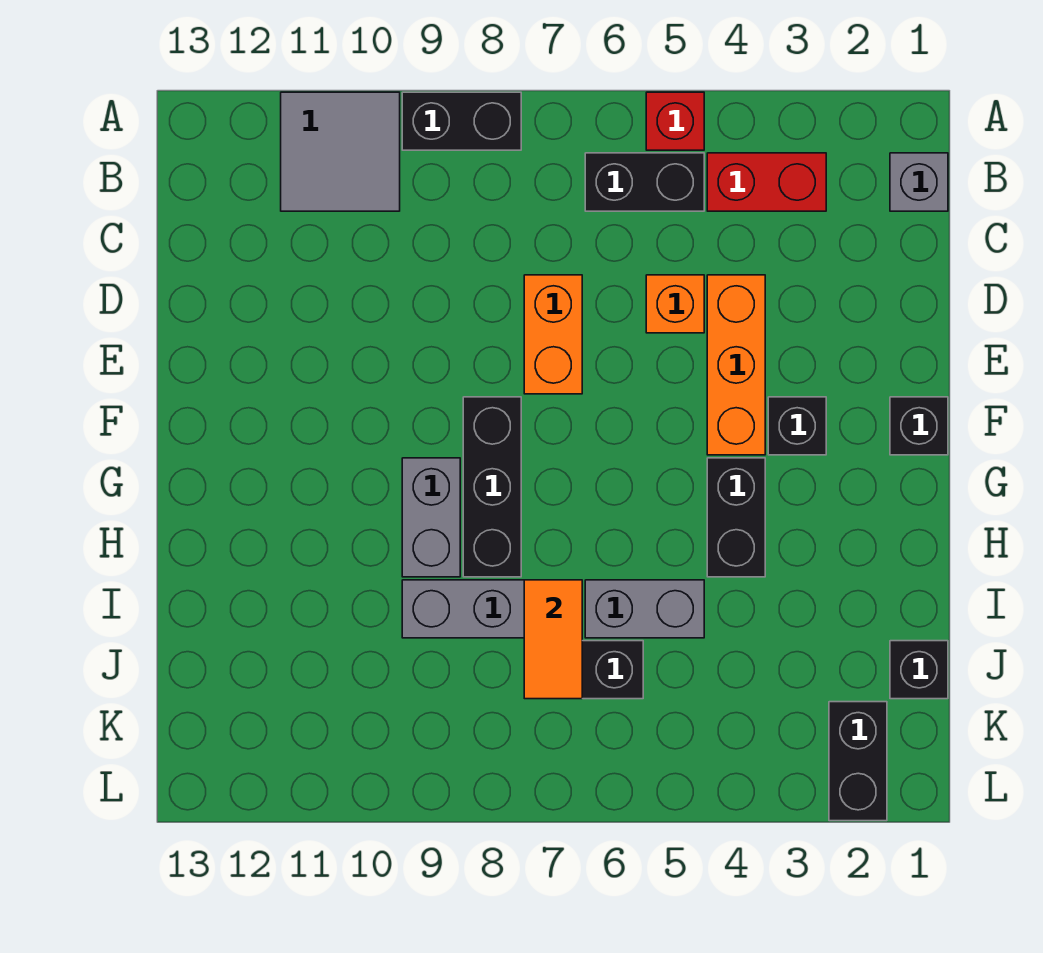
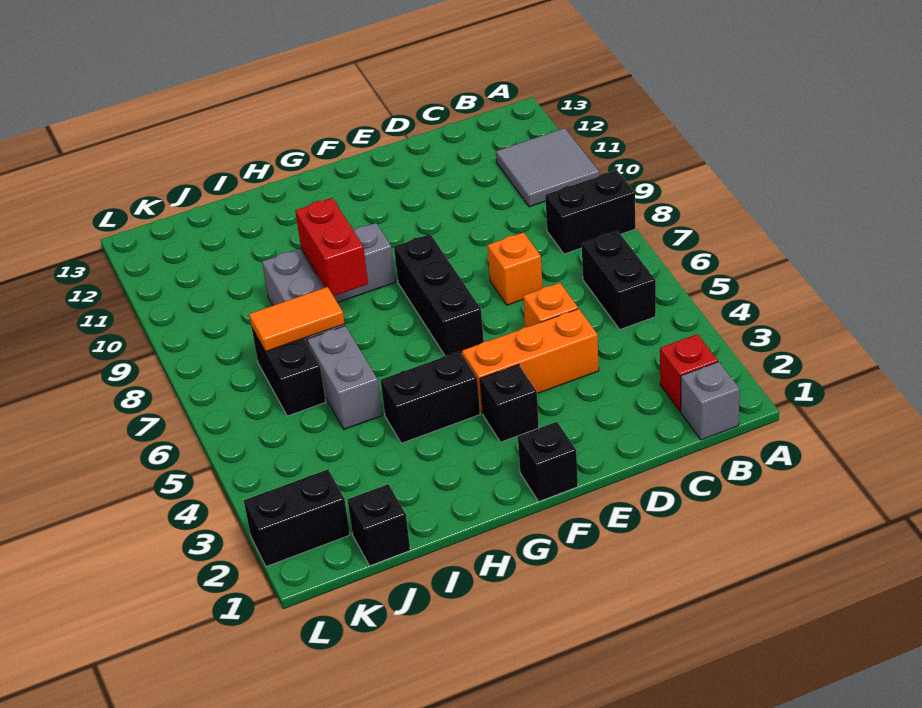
red 1x1 brick [646,92,704,150] -> red 1x1 brick moved to [660,334,718,411]
black 1x2 brick [402,92,521,150] -> black 1x2 brick turned to [545,170,635,254]
red 1x2 brick [707,153,826,211] -> red 1x2 brick moved to [295,198,368,296]
orange 1x2 brick [524,275,582,394] -> orange 1x1 brick [487,232,542,305]
black 1x3 brick [463,397,521,577] -> black 1x3 brick turned to [394,234,484,356]

